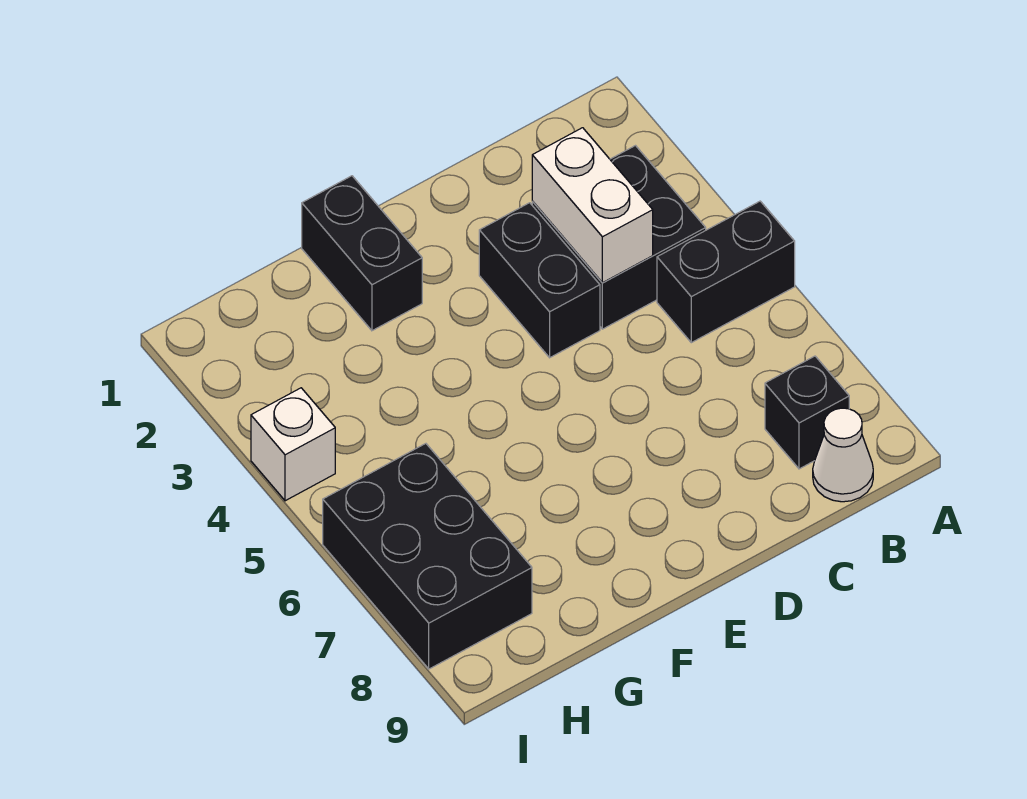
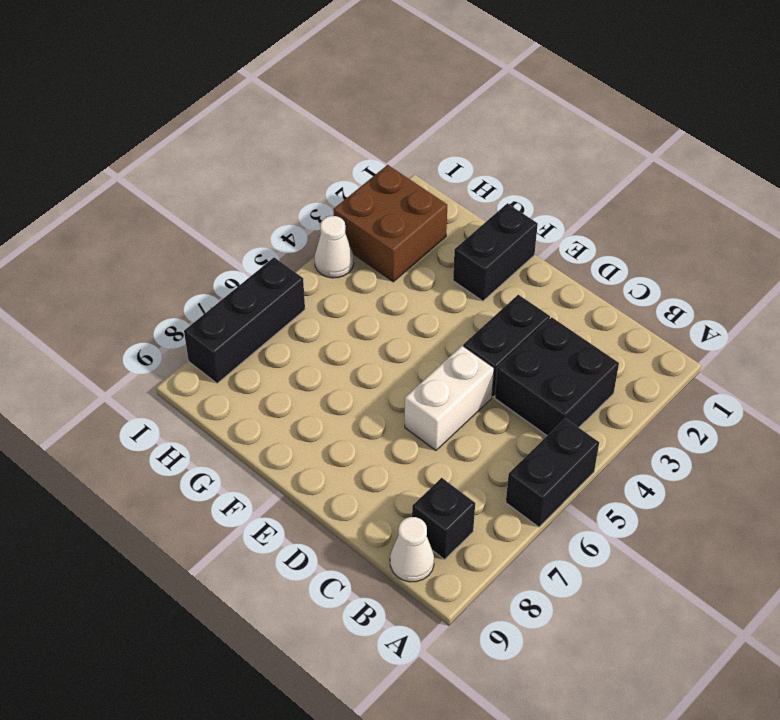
black 1x2 brick [657,201,795,343] -> black 1x2 brick turned to [506,418,599,527]
white 1x2 brick [532,128,653,283] -> white 1x2 brick moved to [405,346,494,450]
none -> brown 2x2 brick [333,165,447,282]
black 2x3 brick [323,444,532,669] -> black 1x3 brick [184,257,305,383]
white 1x1 brick [251,388,335,501] -> white 1x1 cone [315,216,354,278]

